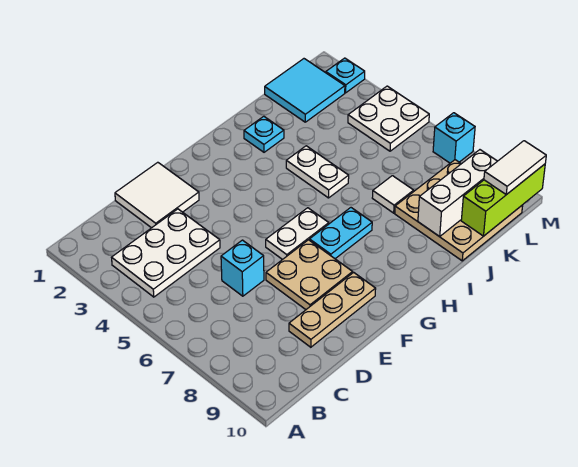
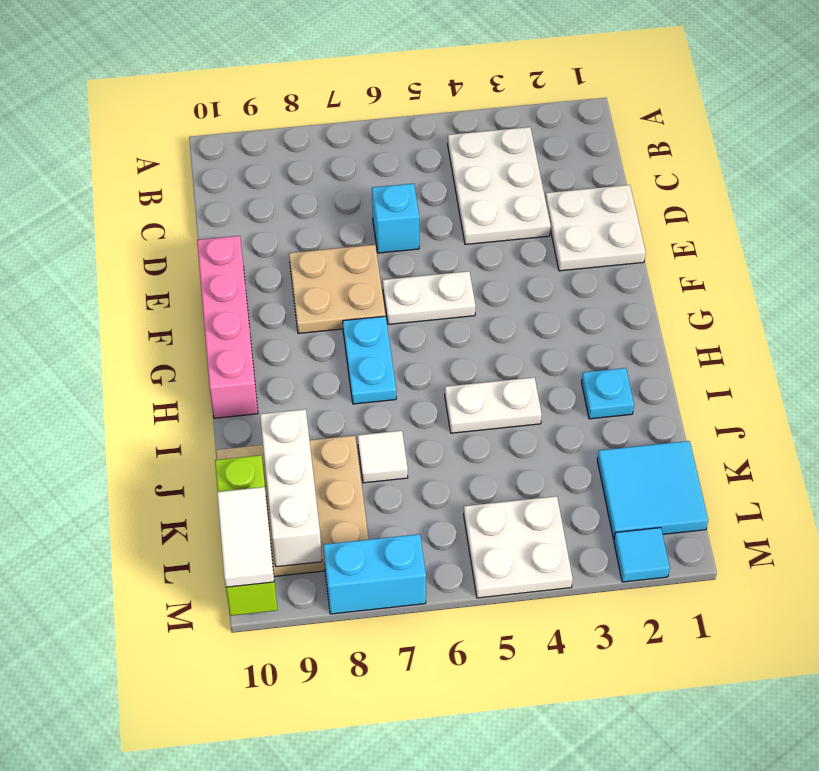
white 2x2 tile [115,162,199,228] -> white 2x2 plate [546,185,646,271]
tan 1x3 plate [289,272,376,347] -> none
none -> pink 1x4 brick [197,236,258,418]
white 1x2 plate [266,208,329,260] -> white 1x2 plate turned to [383,271,476,324]
cyan 1x1 plate [326,58,365,93] -> cyan 1x1 tile [614,528,670,582]
cyan 1x1 brick [433,113,475,163] -> cyan 1x2 brick [324,534,426,614]

